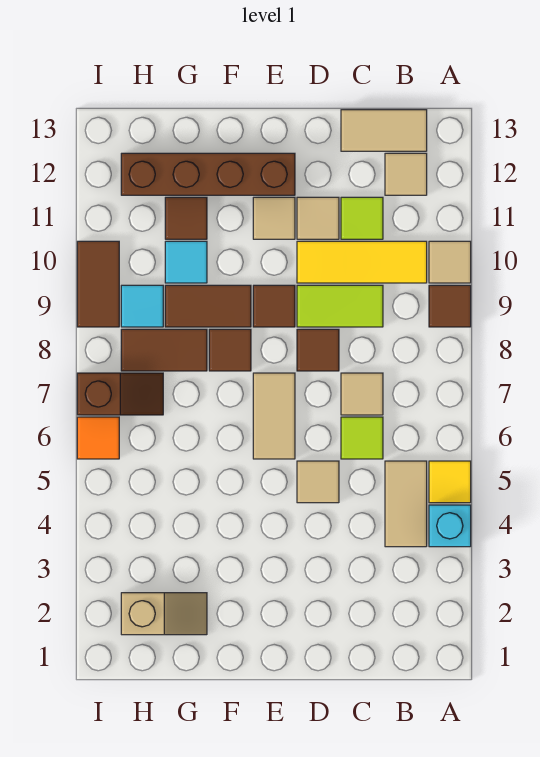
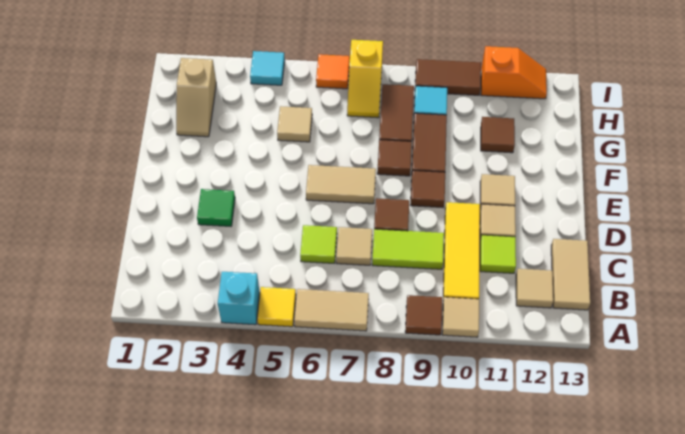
tan 1x2 tile [385,461,427,547] -> tan 1x2 tile moved to [294,289,369,331]
lime 1x2 tile [297,285,383,327] -> lime 1x2 tile turned to [372,229,444,269]
none -> green 1x1 tile [197,189,235,226]
tan 1x1 tile [297,461,339,503] -> tan 1x1 tile moved to [277,106,312,142]
brown 1x4 brick [121,153,295,195] -> none
cyan 1x1 tile [165,241,207,283] -> cyan 1x1 tile moved to [250,51,285,85]
brown 1x2 slope [77,373,163,415] -> yellow 1x2 slope [347,40,383,118]
none -> orange 1x2 slope [481,46,547,99]

